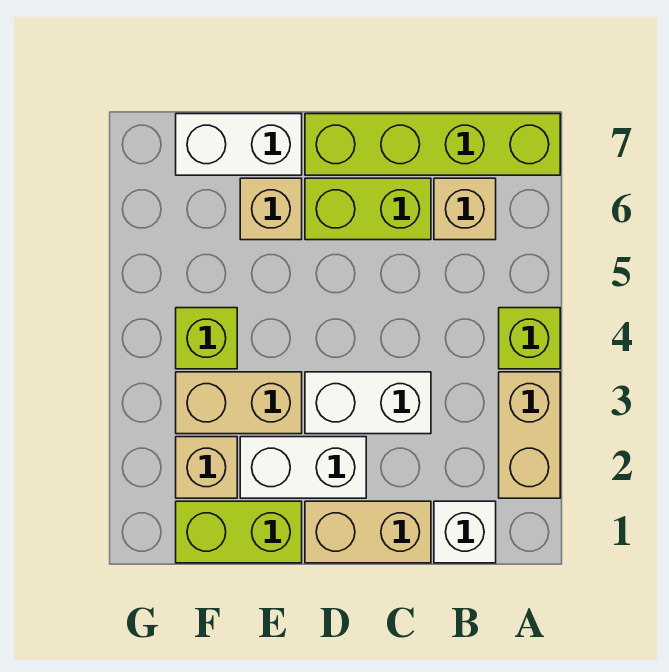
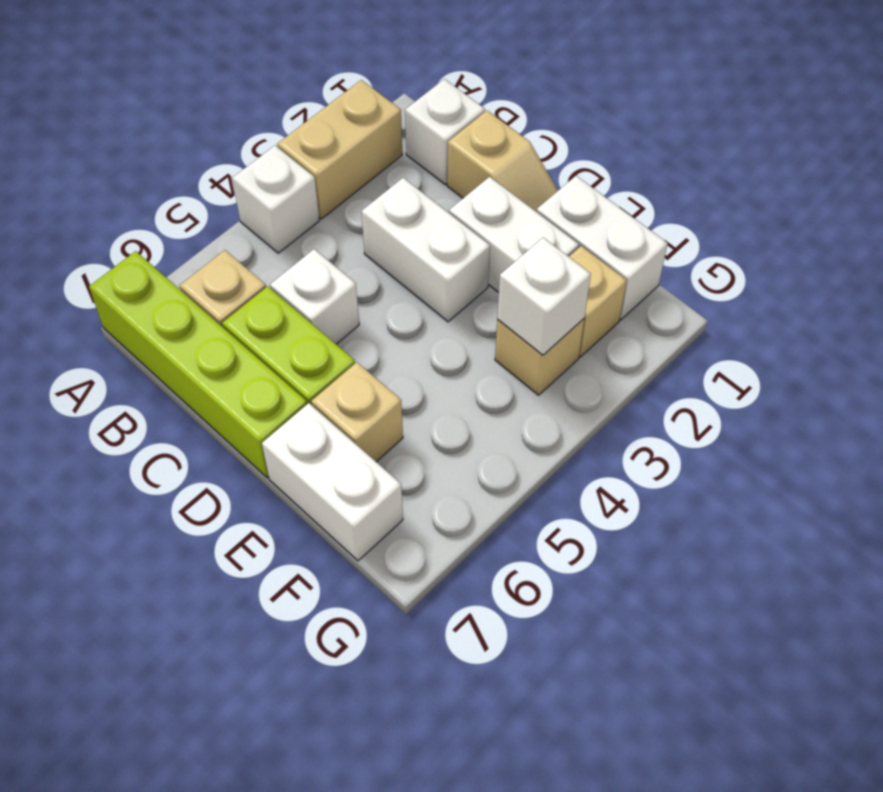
lime 1x1 brick [499,308,560,369] -> white 1x1 brick [232,146,319,253]
tan 1x2 brick [305,501,431,563] -> tan 1x2 slope [447,111,558,212]
none -> white 1x1 brick [270,249,359,344]
lime 1x2 brick [176,501,302,563] -> white 1x2 brick [537,176,668,320]
tan 1x2 brick [176,372,302,434] -> tan 1x1 brick [495,319,584,395]
none -> white 1x1 brick [497,238,591,355]
lime 1x1 brick [176,308,237,369] -> none

